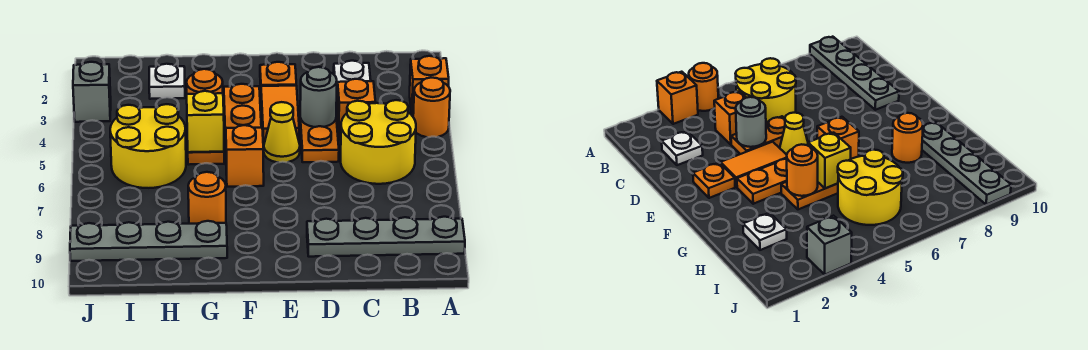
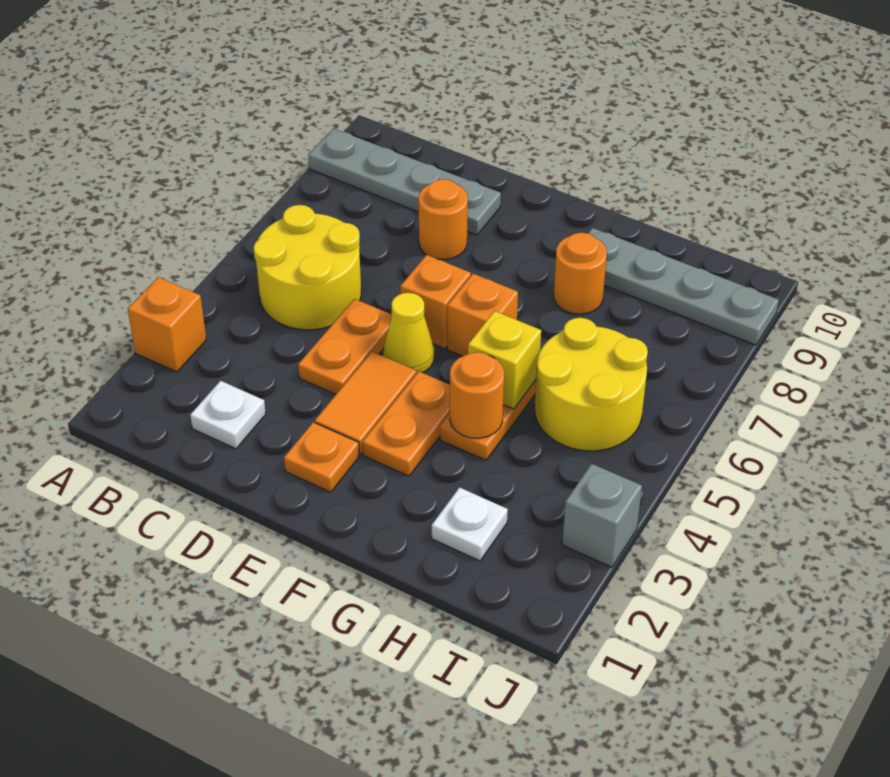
orange 1x1 round brick [413,78,450,137] -> orange 1x1 round brick moved to [419,179,468,259]
orange 1x1 brick [337,79,376,139] -> orange 1x1 brick moved to [400,255,471,349]
grey 1x1 round brick [300,67,337,127] -> none

